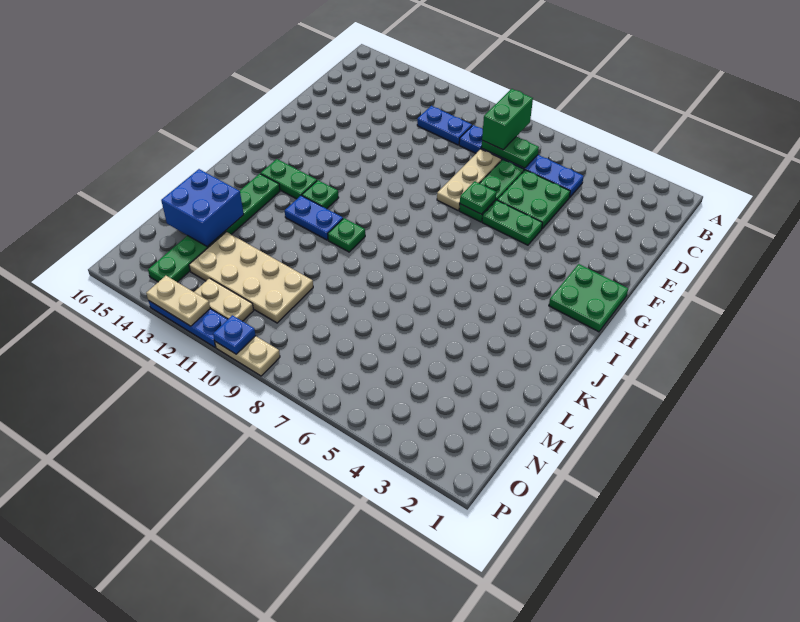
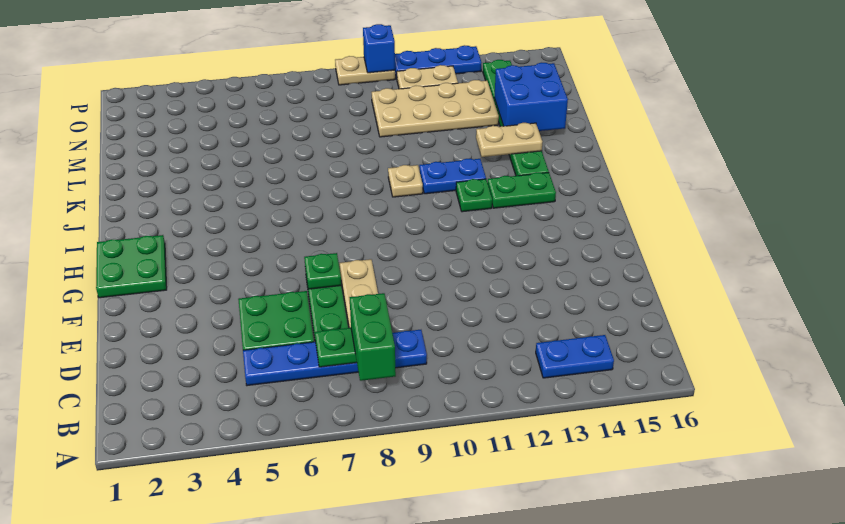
blue 1x2 plate [417,106,472,145] -> blue 1x2 plate moved to [536,335,614,378]
green 1x2 plate [482,200,542,245] -> none
green 1x1 plate [328,218,365,252] -> tan 1x1 plate [388,165,423,197]
blue 1x1 plate [213,315,256,354] -> blue 1x1 brick [363,24,395,73]
tan 1x2 plate [146,276,210,326] -> tan 1x2 plate moved to [476,123,542,157]

